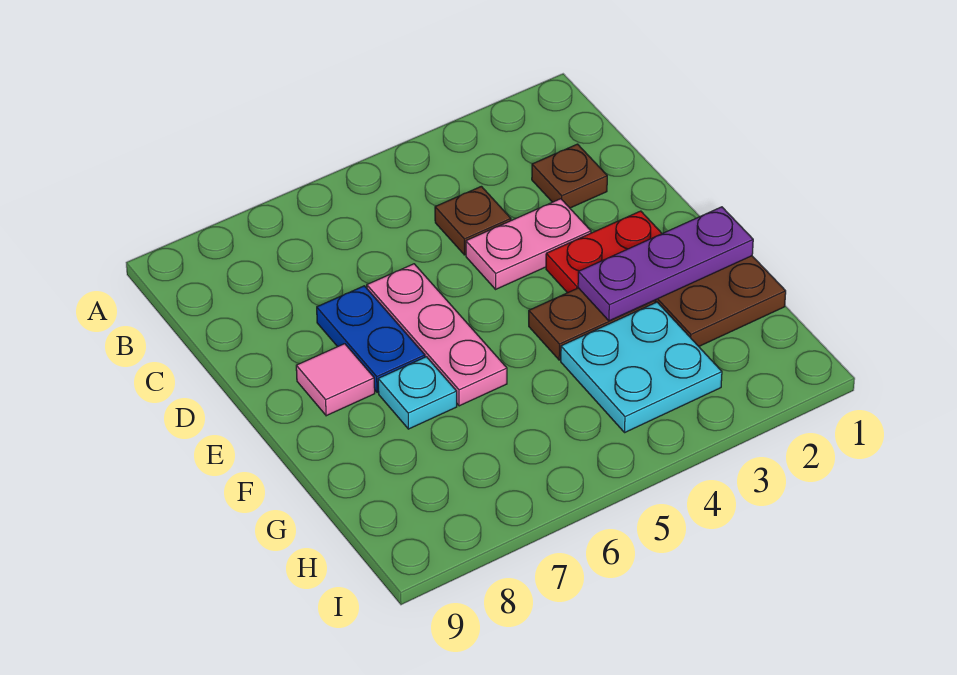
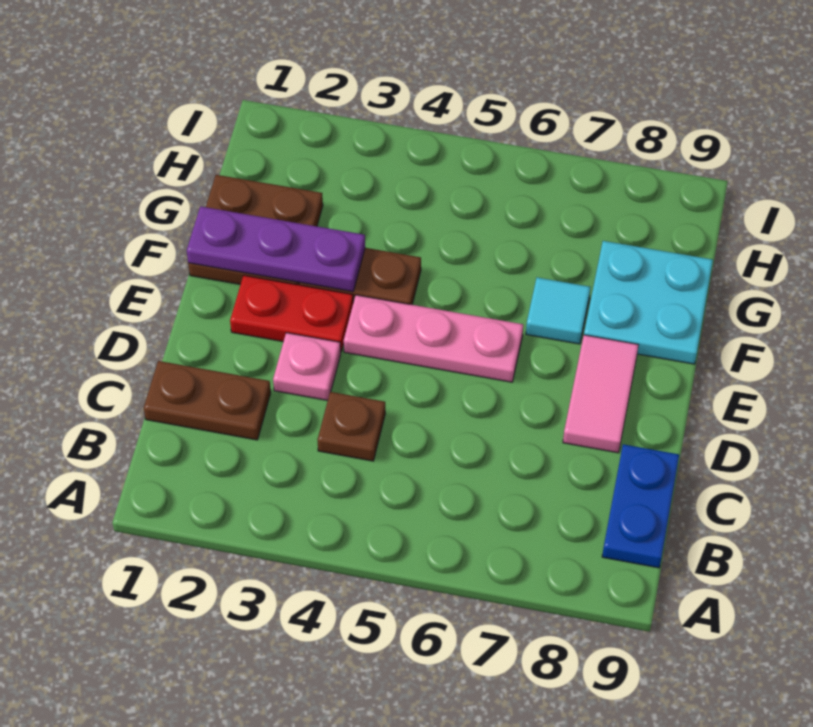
brown 1x1 plate [532,144,607,208] -> brown 1x2 plate [144,361,271,440]
pink 1x2 plate [466,199,591,289] -> pink 1x1 plate [273,333,341,400]
pink 1x3 plate [367,264,507,406] -> pink 1x3 plate turned to [344,295,523,382]
blue 1x2 plate [317,286,425,393] -> blue 1x2 plate moved to [602,444,679,568]
pink 1x1 tile [296,344,375,416] -> pink 1x2 tile [563,335,638,453]
cyan 1x1 plate [378,357,457,429] -> cyan 1x1 tile [526,278,590,344]
cyan 2x2 plate [561,302,722,432] -> cyan 2x2 plate moved to [584,241,713,364]

